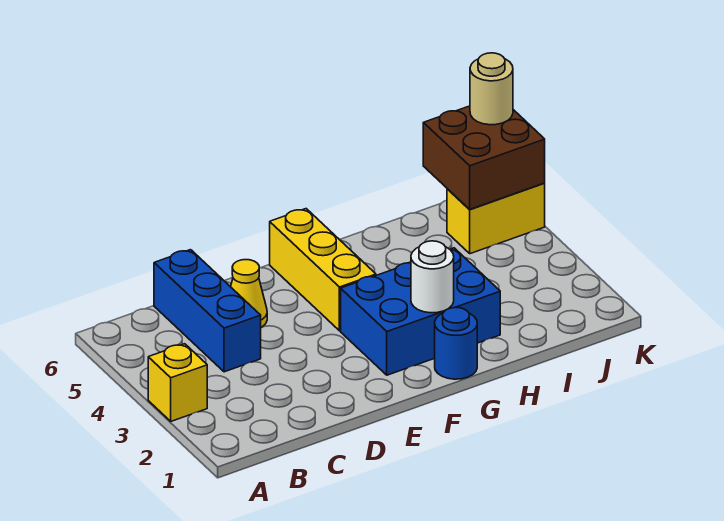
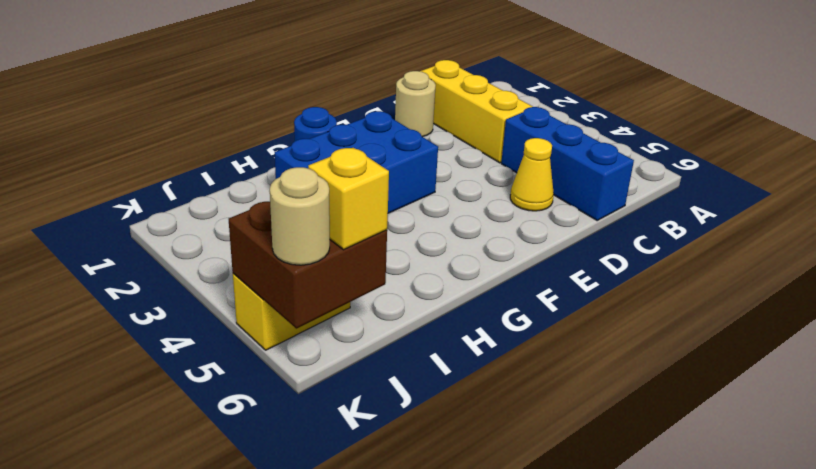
yellow 1x1 brick [148,344,207,421] -> yellow 1x1 brick moved to [308,148,389,250]
none -> tan 1x1 round brick [395,71,436,137]
yellow 1x3 brick [270,209,376,331] -> yellow 1x3 brick moved to [420,60,533,163]
white 1x1 round brick [411,241,454,313] -> none

